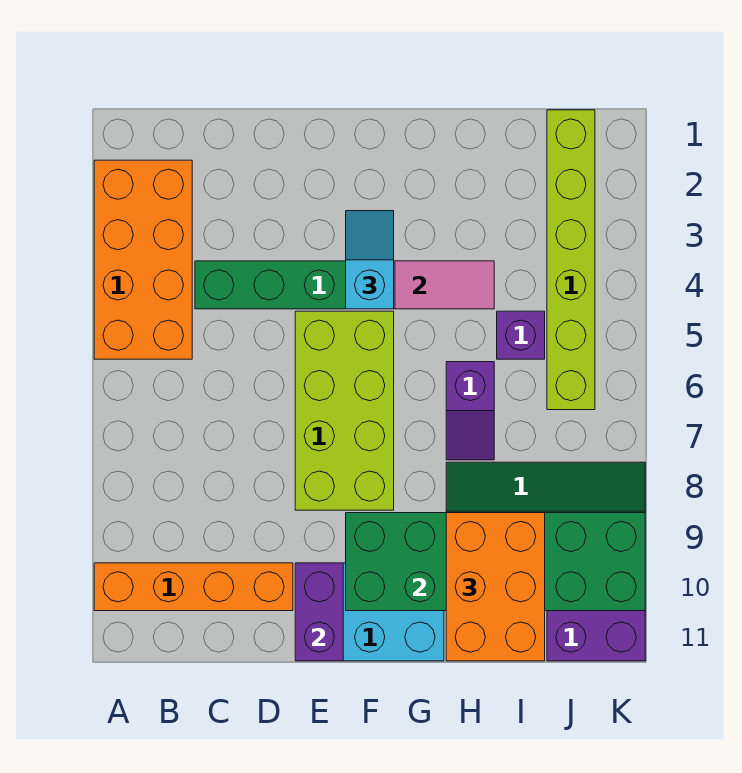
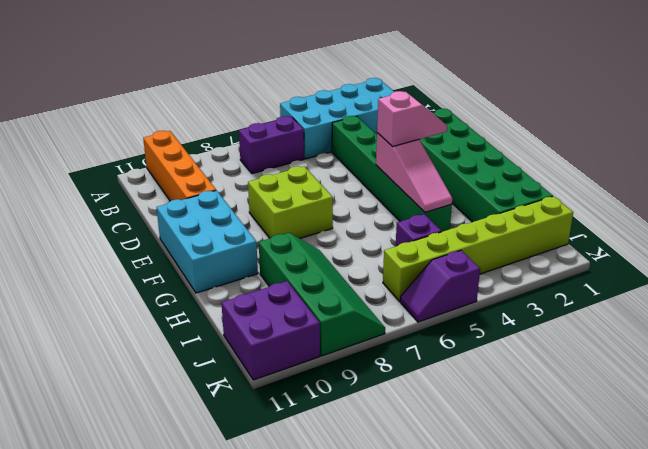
orange 2x4 brick [94,160,192,359] -> cyan 2x4 brick [280,78,394,159]
lime 2x4 brick [295,311,394,510] -> lime 2x2 brick [248,166,333,238]
purple 1x2 brick [295,563,343,661] -> purple 1x2 brick moved to [239,116,304,174]
cyan 1x2 slope [346,211,394,309] -> pink 1x2 slope [377,91,447,147]
green 2x6 brick [346,513,645,611] -> green 2x6 brick moved to [419,109,553,222]
purple 1x2 slope [446,362,494,460] -> purple 1x2 slope moved to [400,250,480,322]
orange 2x3 brick [446,513,545,661] -> none

